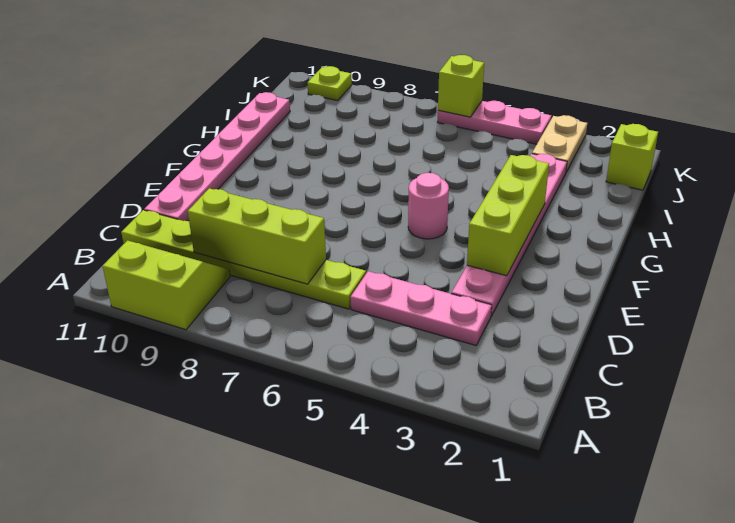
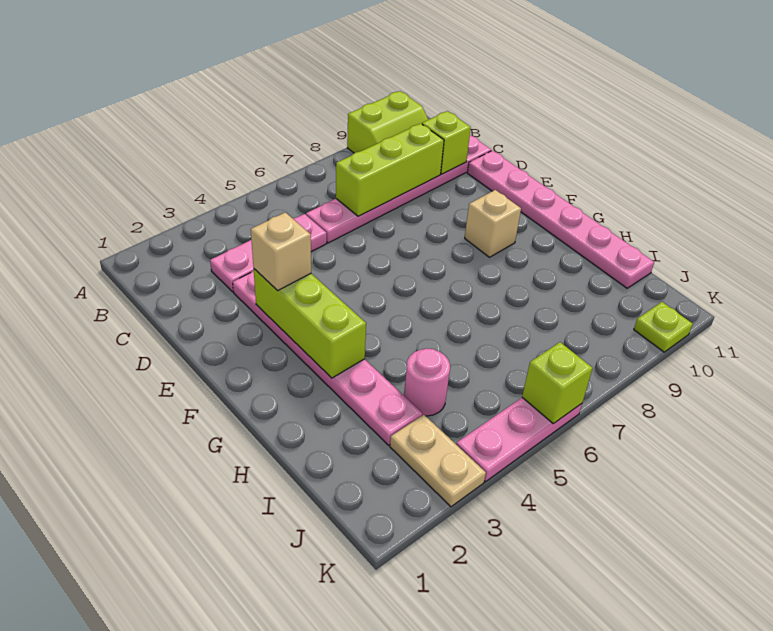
lime 1x6 plate [121,210,366,309] -> pink 1x6 plate [306,135,491,243]
none -> tan 1x1 brick [251,212,311,291]
pink 1x1 round brick [408,173,449,239] -> pink 1x1 round brick moved to [404,348,450,416]
none -> tan 1x1 brick [465,190,521,257]
lime 1x1 brick [606,124,658,190] -> lime 1x1 brick moved to [422,111,471,174]

